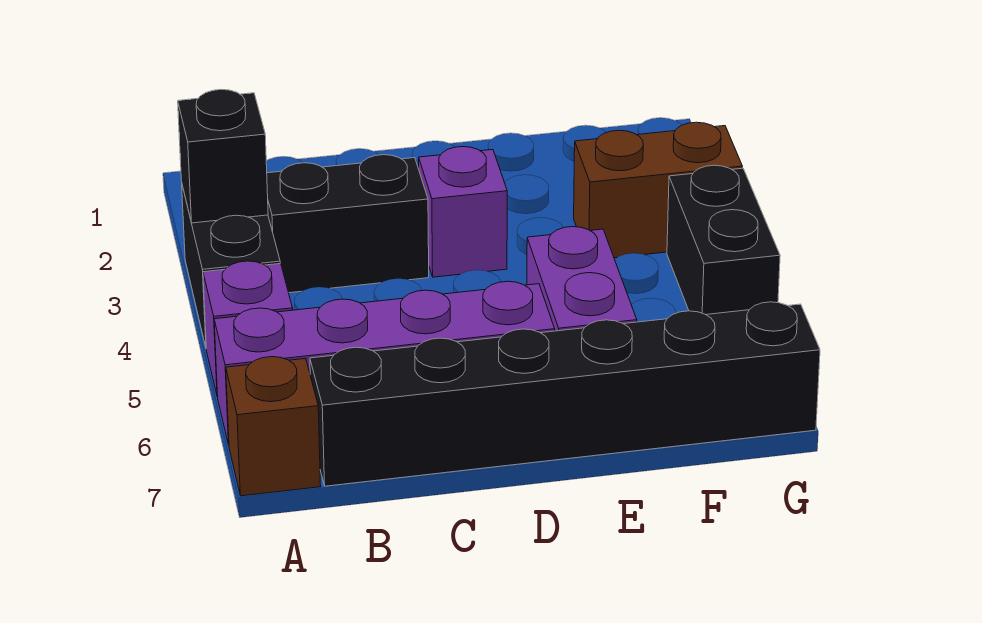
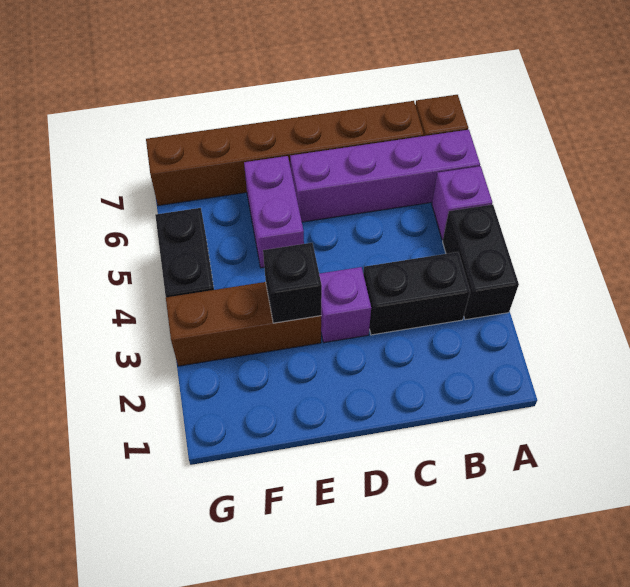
black 1x1 brick [178,89,268,223] -> black 1x1 brick moved to [263,243,322,323]
black 1x6 brick [310,302,820,486] -> brown 1x6 brick [146,101,424,206]
brown 1x2 brick [574,122,742,258] -> brown 1x3 brick [166,282,321,366]

